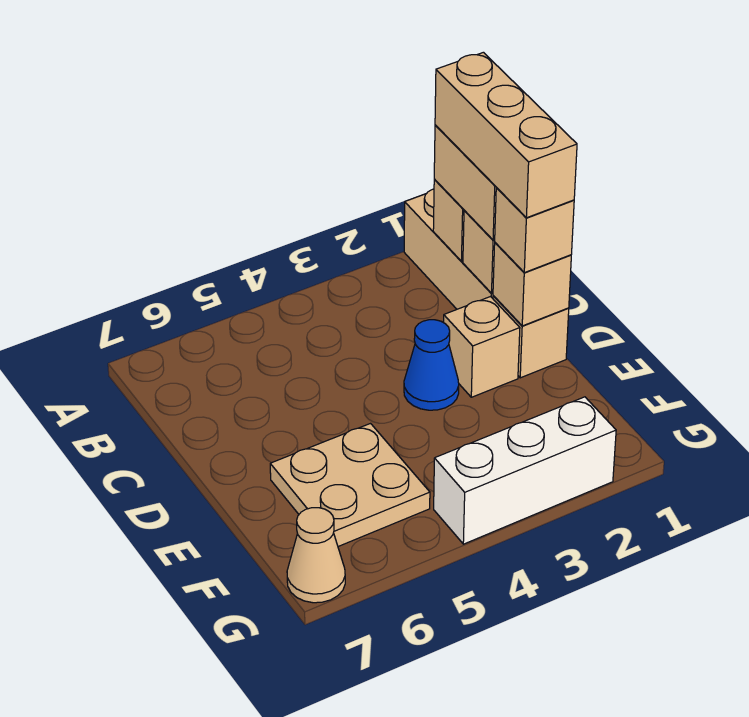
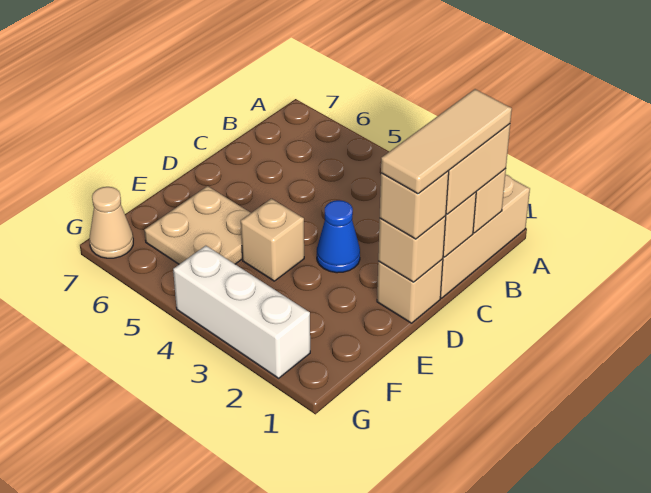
tan 1x3 brick [435,52,577,218] -> tan 1x3 tile [381,89,512,194]
tan 1x1 brick [444,297,520,397] -> tan 1x1 brick moved to [241,199,304,281]

